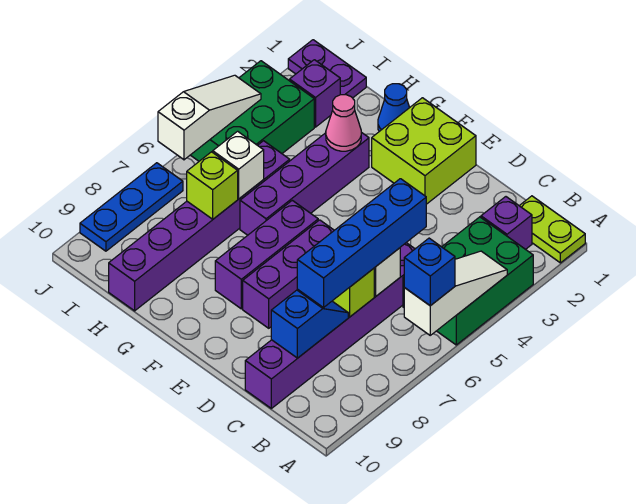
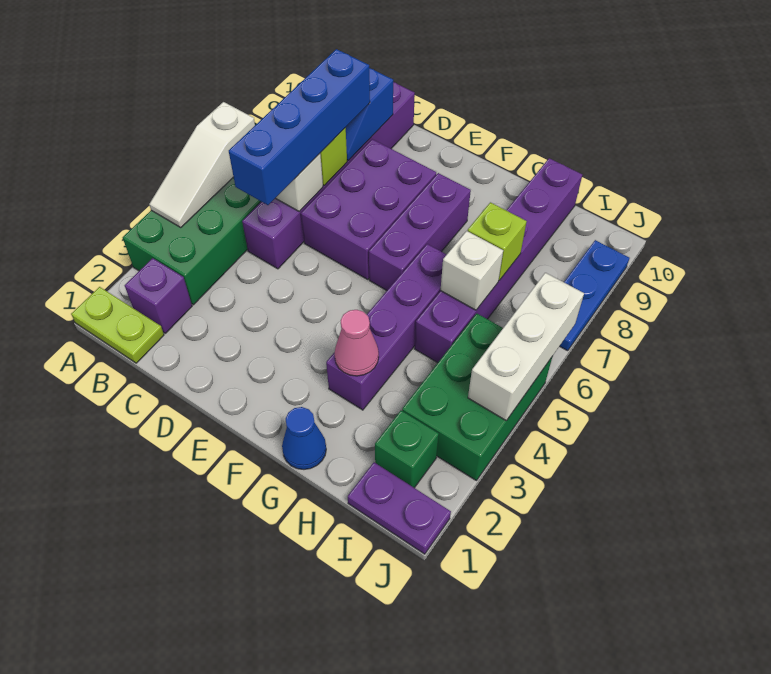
blue 1x1 brick [404,238,455,306] -> none
lime 2x2 brick [372,98,476,204] -> none
purple 1x3 brick [243,220,334,328] -> purple 2x3 brick [301,139,436,280]
purple 1x1 brick [290,60,340,127] -> green 1x1 brick [375,411,439,488]
white 1x3 slope [158,75,261,160] -> white 1x3 brick [468,273,584,421]

